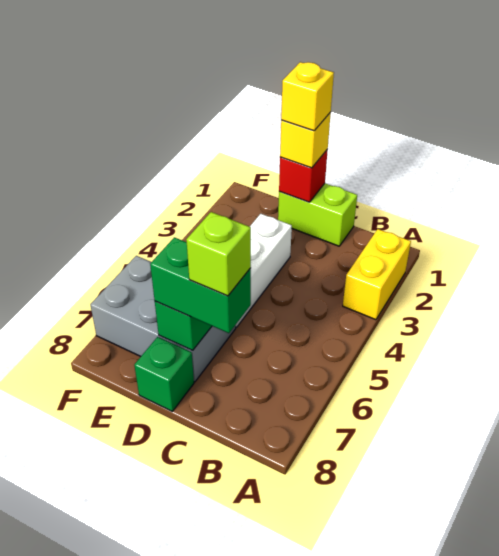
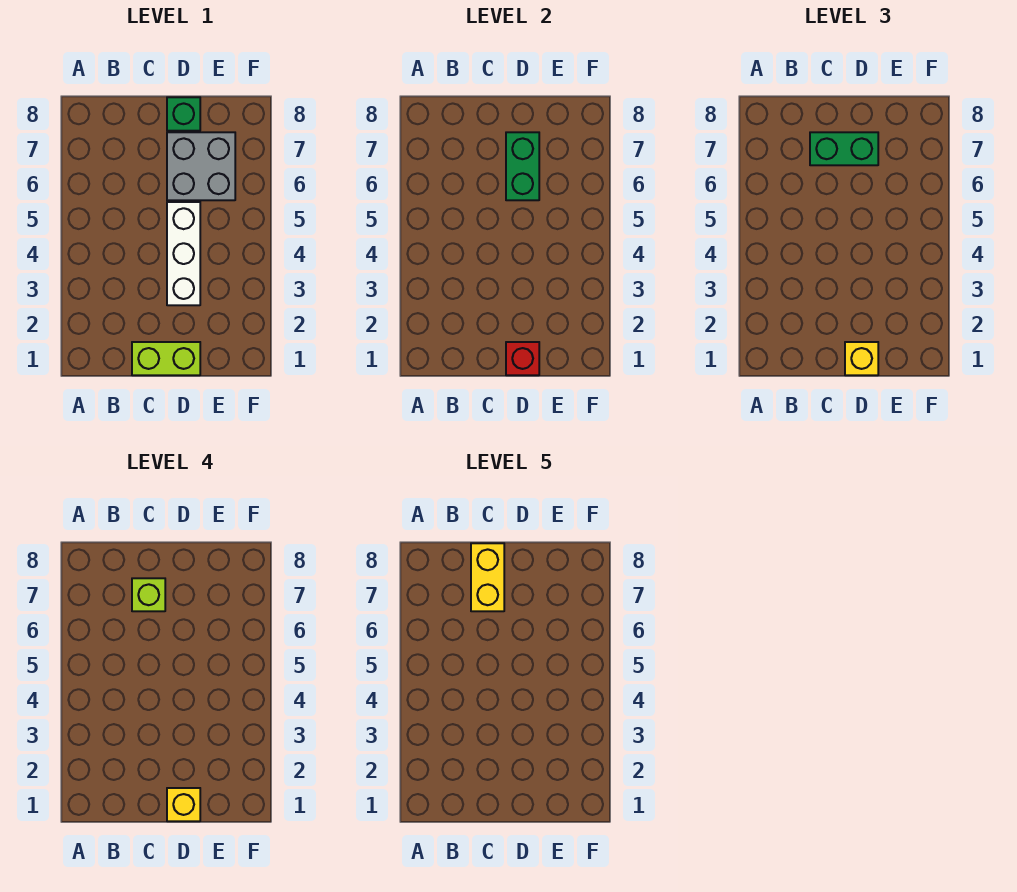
yellow 1x2 brick [343,229,411,320] -> yellow 1x2 brick moved to [471,543,504,611]
grey 2x3 brick [90,256,236,382] -> grey 2x2 brick [167,132,235,200]

